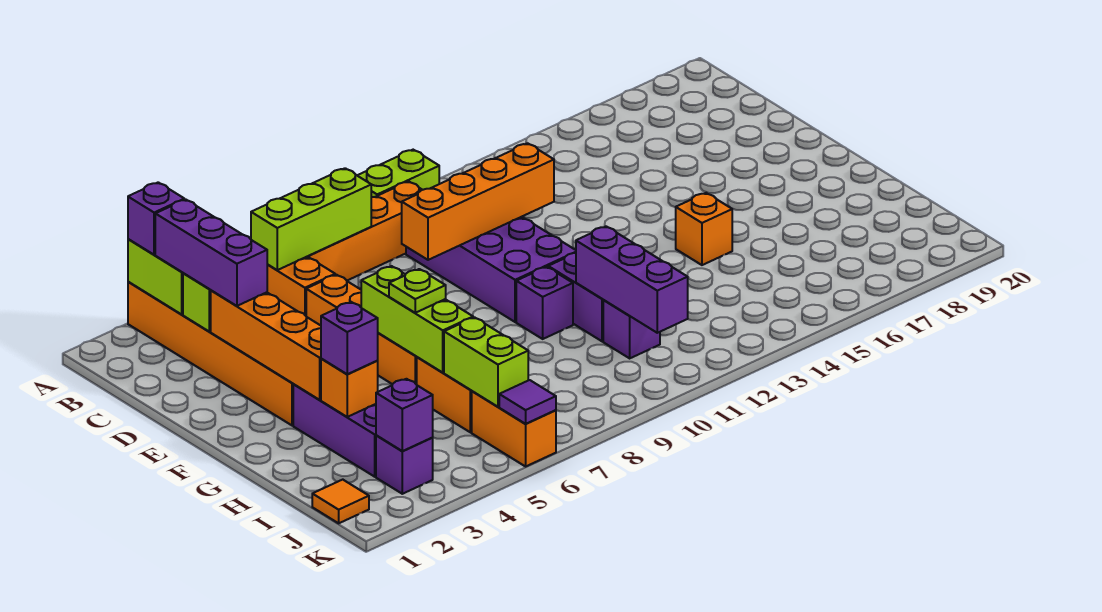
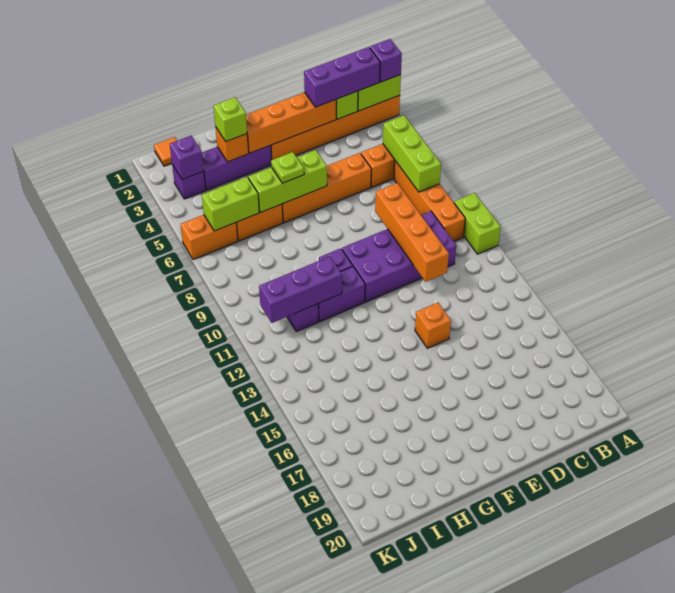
orange 1x1 brick [676,193,732,265] -> orange 1x1 brick moved to [415,303,451,348]
purple 1x1 brick [321,302,378,374] -> lime 1x1 brick [214,97,247,141]
purple 1x1 tile [499,380,556,424] -> none

